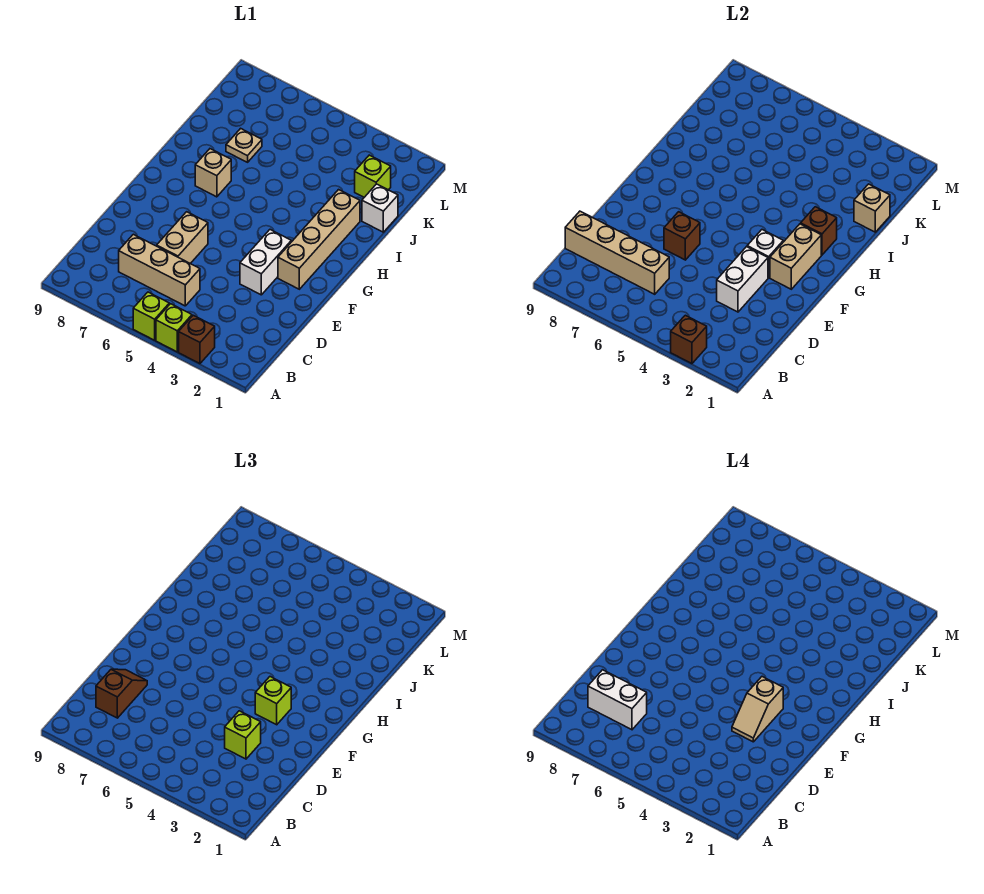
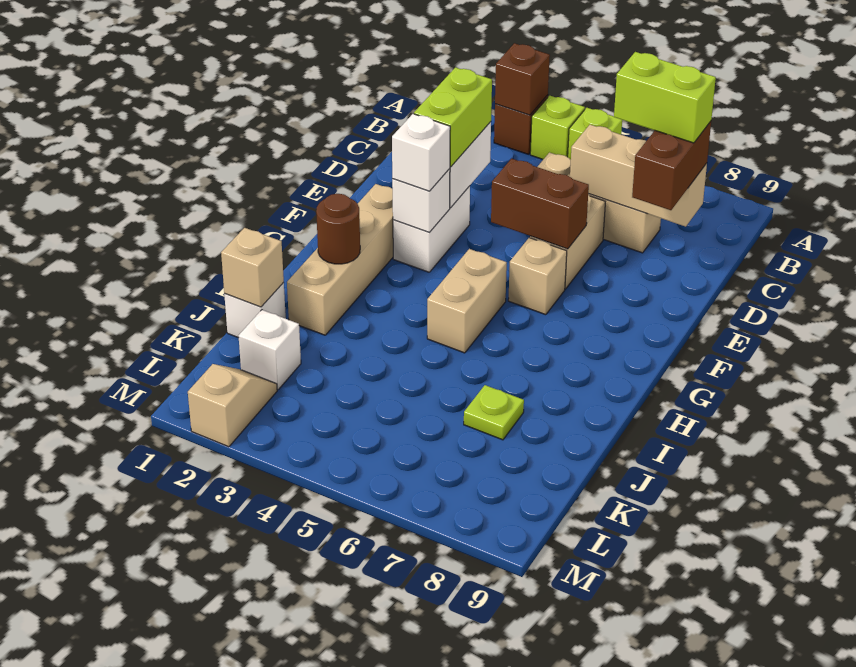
tan 1x4 brick [565,211,669,294] -> tan 1x3 brick [570,125,707,227]
white 1x2 brick [588,670,647,730] -> lime 1x2 brick [614,52,716,143]
brown 1x2 slope [96,669,147,718] -> brown 1x2 brick [632,121,711,210]
lime 1x1 brick [225,711,261,759] -> lime 1x2 brick [414,67,492,167]
tan 1x2 slope [732,677,783,742] -> tan 1x2 slope moved to [188,364,277,447]
brown 1x1 brick [664,212,700,260] -> brown 1x2 brick [491,158,589,249]
tan 1x2 brick [770,224,821,289] -> tan 1x2 brick moved to [427,249,507,353]
lime 1x1 brick [255,677,291,725] -> white 1x1 brick [392,114,450,191]
brown 1x1 brick [801,207,837,255] -> brown 1x1 round brick [316,194,360,264]
tan 1x1 brick [195,149,231,197] -> tan 1x1 brick moved to [508,238,567,315]
tan 1x1 plate [226,128,262,162] -> lime 1x1 plate [464,385,524,440]
lime 1x1 brick [355,155,391,197] -> white 1x1 brick [239,310,301,389]

